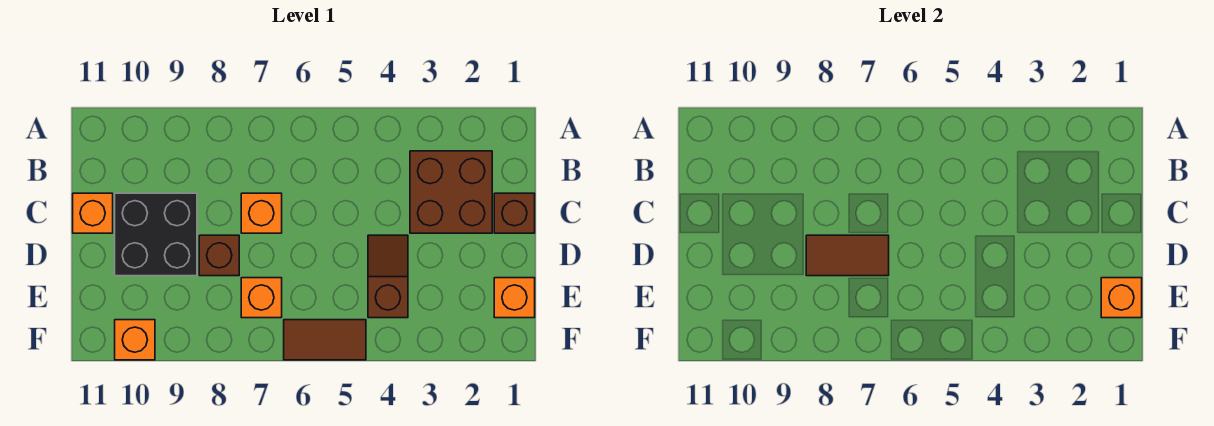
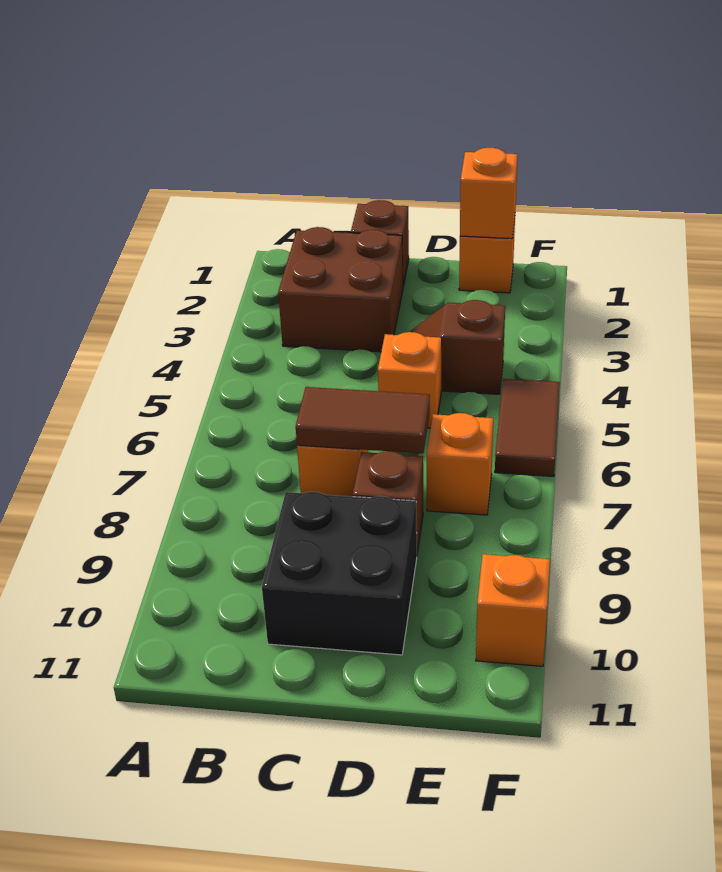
orange 1x1 brick [73,193,113,233] -> orange 1x1 brick moved to [378,332,442,428]
brown 1x2 tile [806,235,889,276] -> brown 1x2 tile turned to [296,387,430,453]

